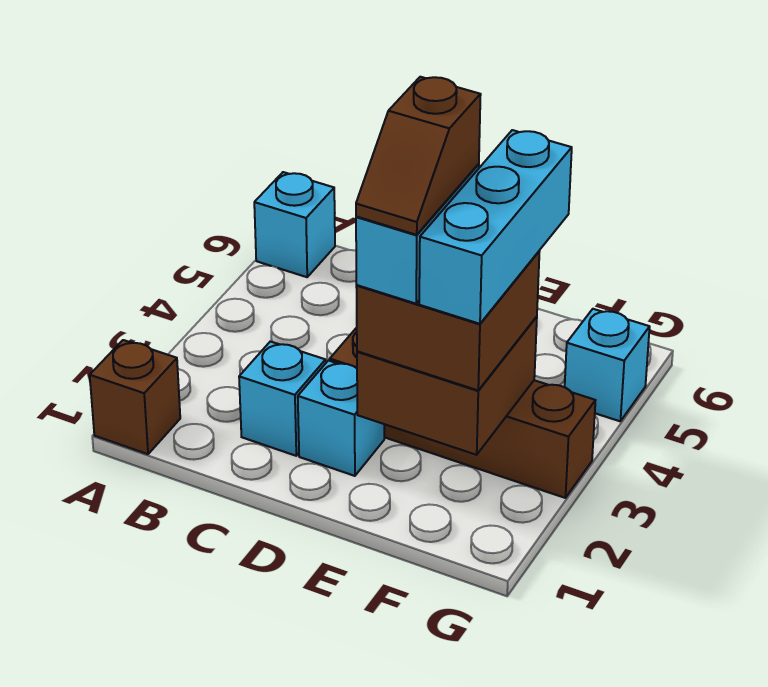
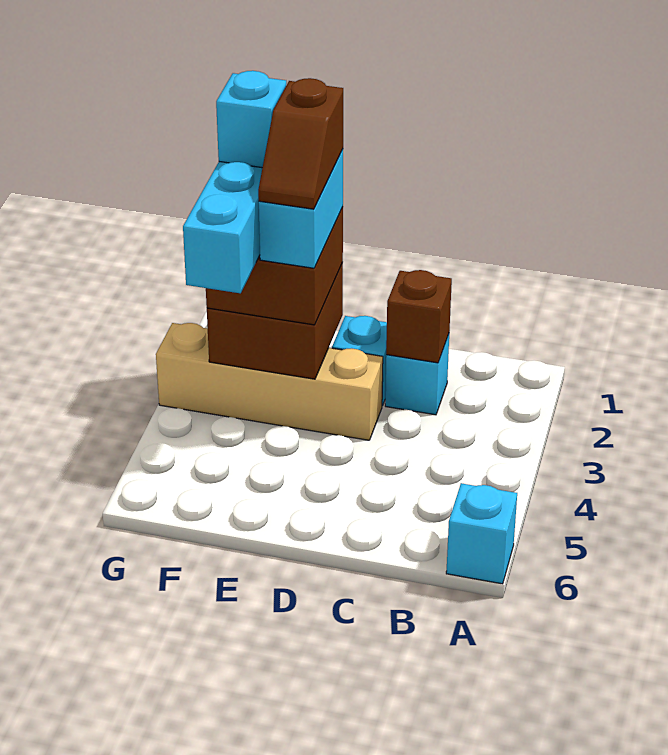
brown 1x1 brick [90,340,180,454] -> brown 1x1 brick moved to [386,270,452,363]
brown 1x4 brick [330,328,596,498] -> tan 1x4 brick [156,323,383,440]
brown 1x2 slope [356,77,481,235] -> brown 1x2 slope turned to [258,78,343,209]
cyan 1x1 brick [565,309,650,421] -> cyan 1x1 brick moved to [216,71,286,168]

